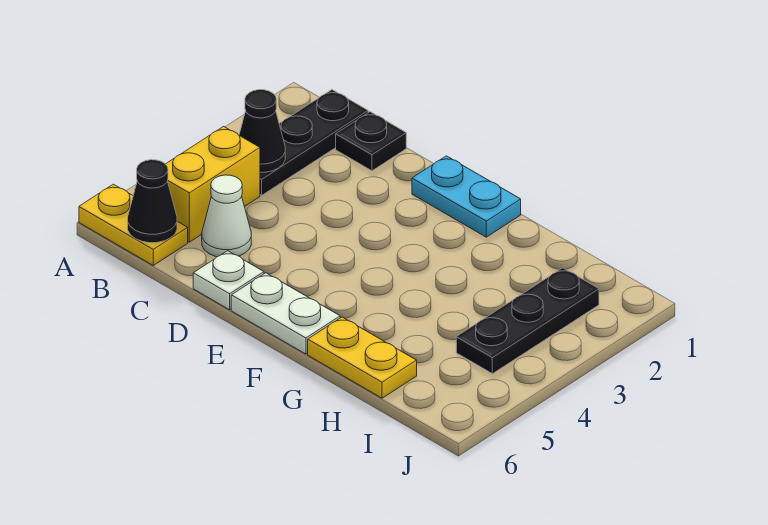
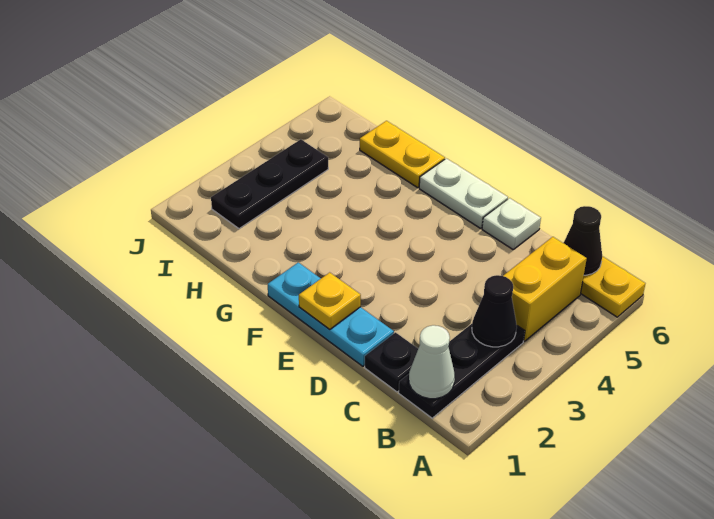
white 1x1 cone [202,175,251,257] -> white 1x1 cone moved to [409,325,455,399]
cyan 1x2 plate [412,156,521,237] -> cyan 1x3 plate [268,262,394,366]
none -> yellow 1x1 plate [299,272,361,329]

